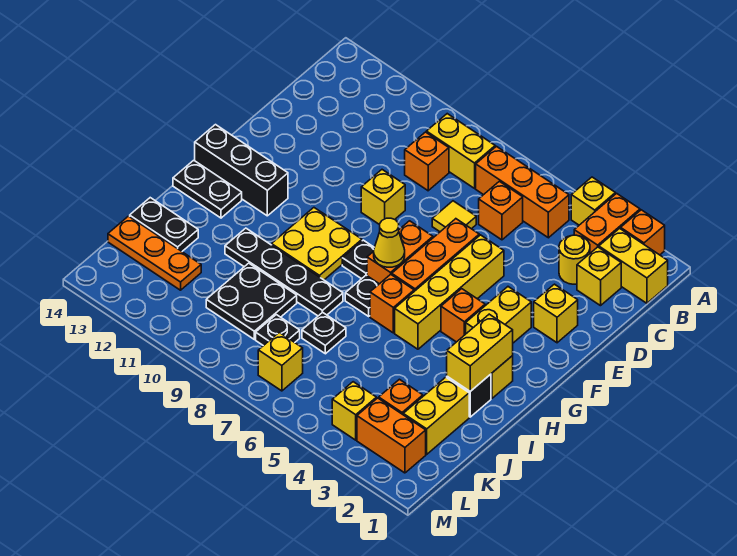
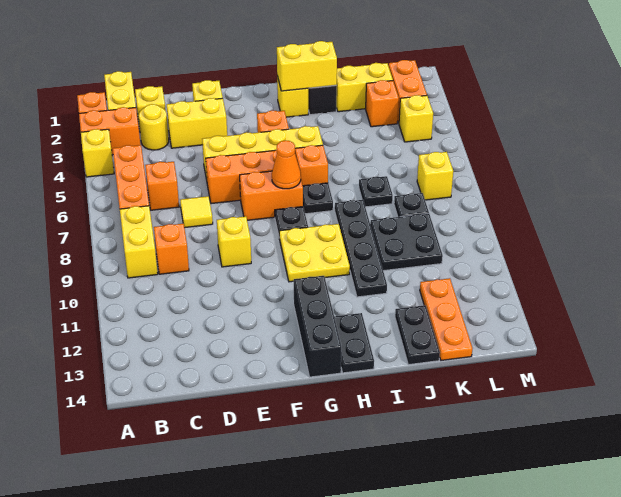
yellow 1x2 brick [466,287,531,343] -> yellow 1x2 brick moved to [167,98,227,148]
yellow 1x1 cone [374,218,405,267] -> orange 1x1 cone [272,141,301,189]

